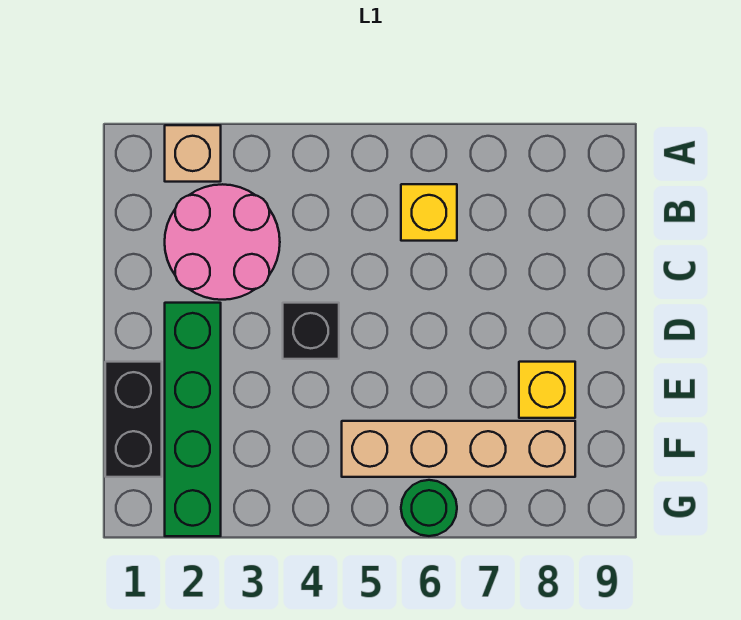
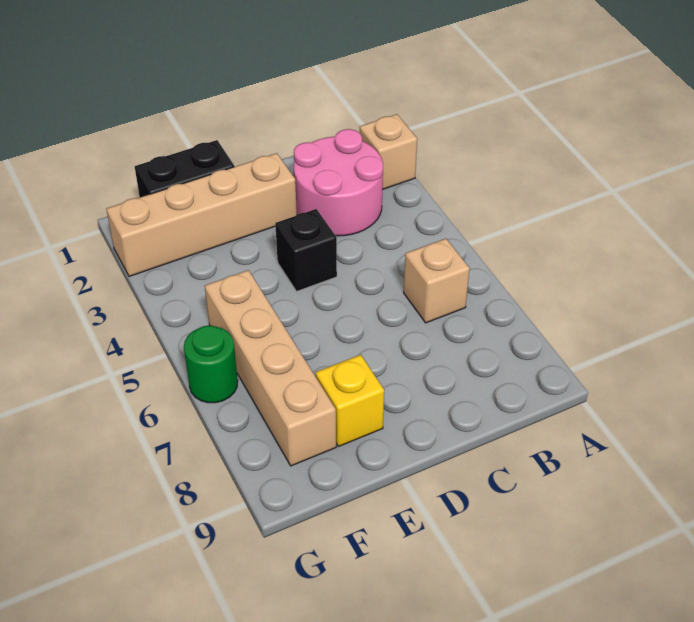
yellow 1x1 brick [401,184,457,241] -> tan 1x1 brick [404,239,470,323]
green 1x4 brick [165,303,221,536] -> tan 1x4 brick [106,153,297,276]

